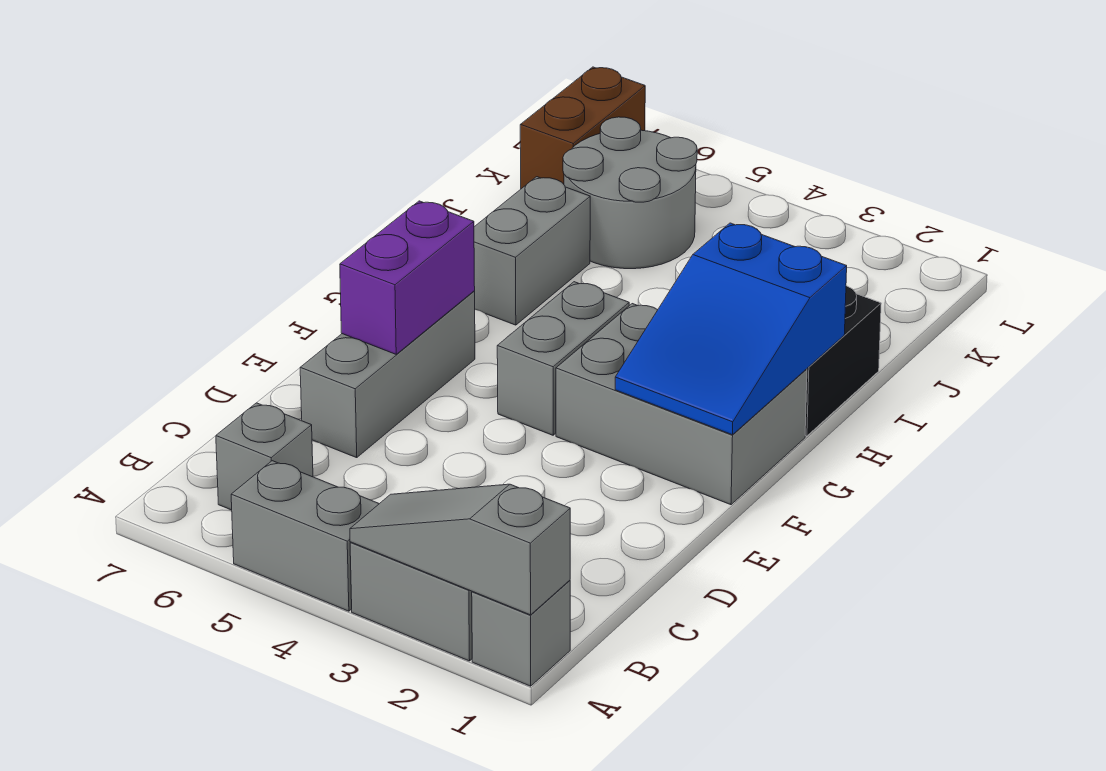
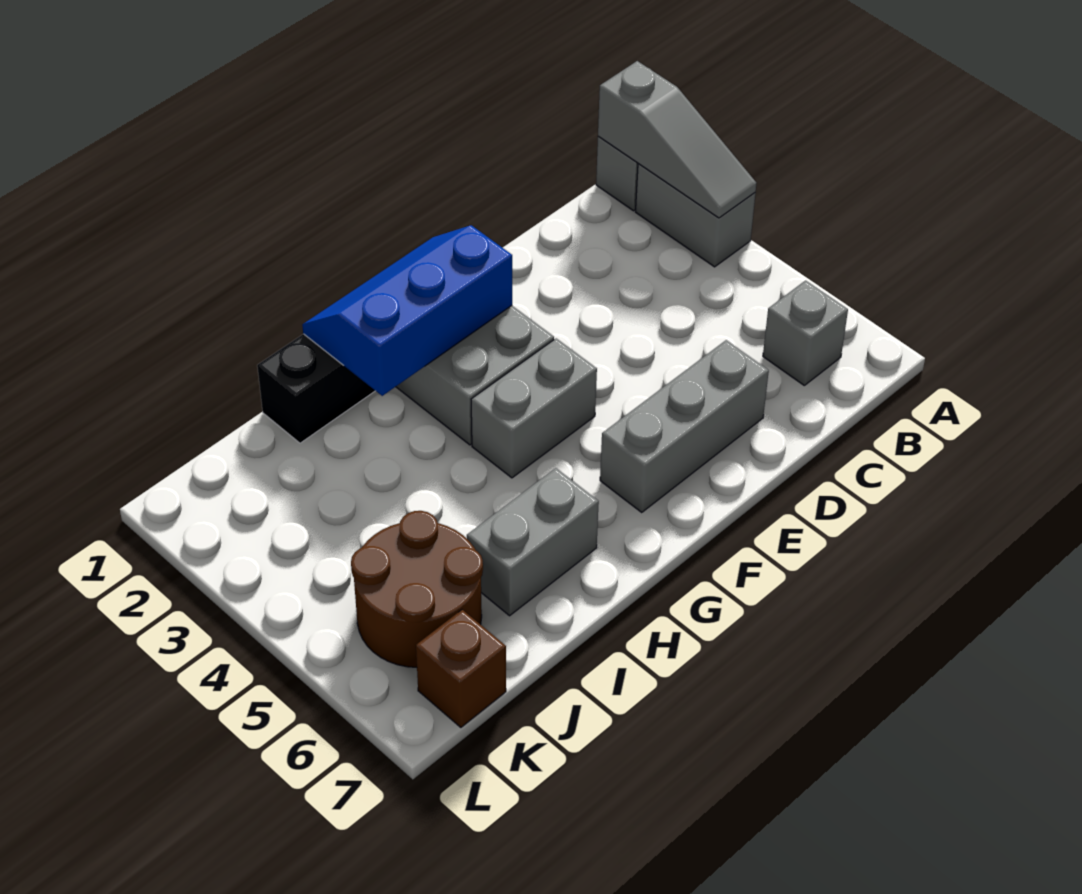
grey 1x2 brick [231,461,379,611] -> none
purple 1x2 brick [340,201,475,354] -> none
blue 2x3 slope [615,223,847,435] -> blue 2x3 slope turned to [302,225,512,396]
grey 2x2 round brick [563,117,697,269] -> brown 2x2 round brick [351,511,483,667]
brown 1x2 brick [520,67,645,189] -> brown 1x1 brick [416,610,506,727]

